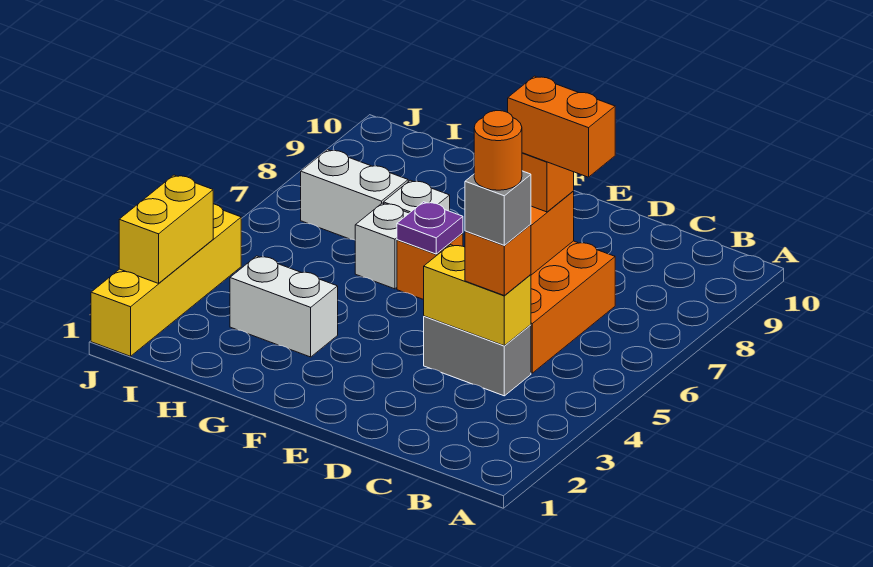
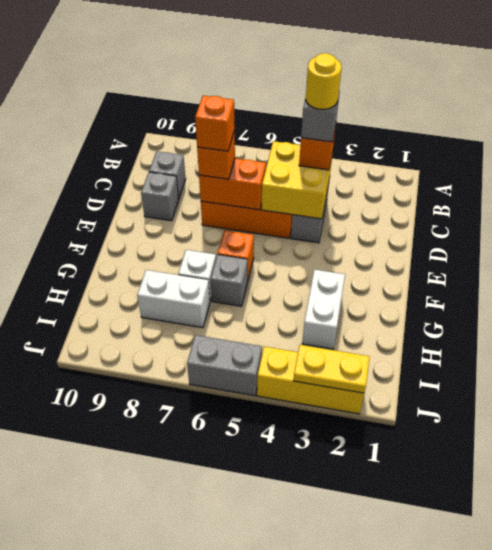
yellow 1x2 brick [424,245,531,346] -> yellow 2x2 brick [261,141,333,219]
orange 1x1 round brick [474,111,522,190] -> yellow 1x1 round brick [306,53,342,109]
orange 1x2 brick [508,76,615,177] -> orange 1x1 brick [195,96,235,151]
none -> grey 1x1 brick [149,151,186,198]
none -> grey 1x1 brick [141,172,179,221]
purple 1x1 plate [397,202,463,254] -> none
white 1x1 brick [355,203,409,289] -> grey 1x1 brick [211,255,248,306]
white 1x2 brick [301,150,408,240] -> white 1x2 brick turned to [137,270,210,328]
yellow 1x4 brick [91,204,241,356] -> yellow 1x3 brick [257,347,364,414]
yellow 1x2 brick [119,175,213,283] -> yellow 1x2 plate [293,345,370,393]
none -> grey 1x2 brick [187,335,262,396]

